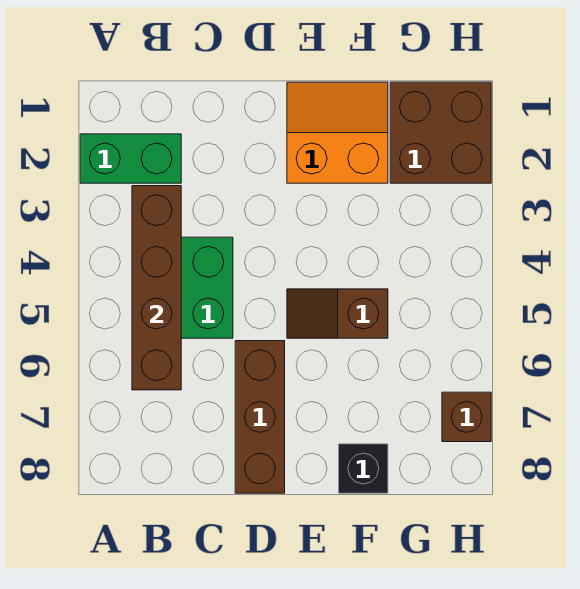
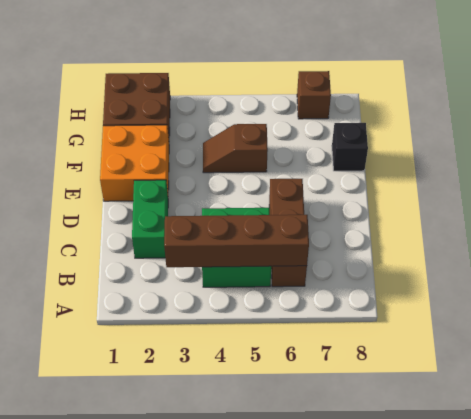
green 1x2 brick [80,134,181,183] -> green 1x2 brick moved to [132,180,168,258]
brown 1x3 brick [235,341,285,493] -> brown 1x3 brick turned to [269,179,307,287]
orange 2x2 slope [287,82,388,183] -> orange 2x2 brick [100,125,169,201]
brown 1x2 slope [287,289,388,338] -> brown 1x2 slope turned to [203,124,268,173]

